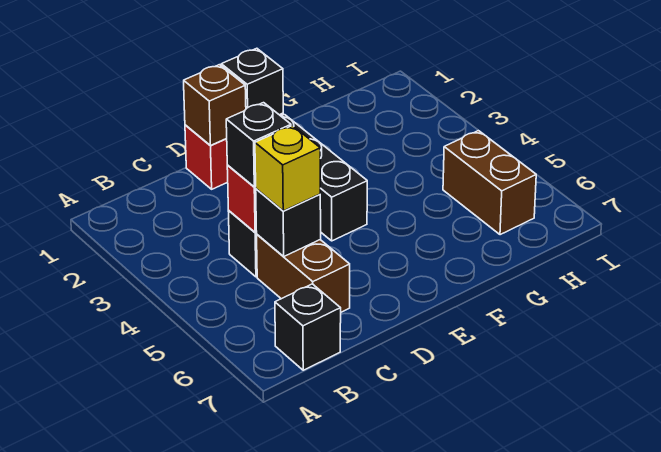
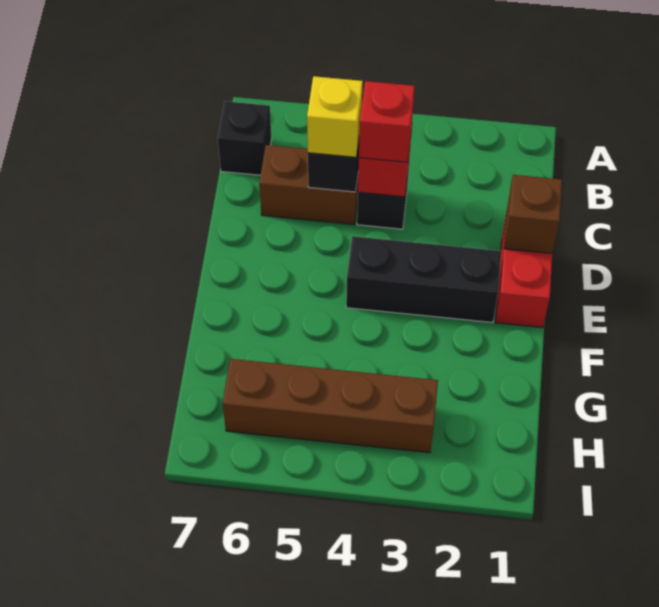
black 1x1 brick [226,103,291,187] -> red 1x1 brick [359,81,415,162]
black 1x1 brick [221,48,283,115] -> none
brown 1x2 brick [443,131,536,235] -> brown 1x4 brick [223,359,438,453]

